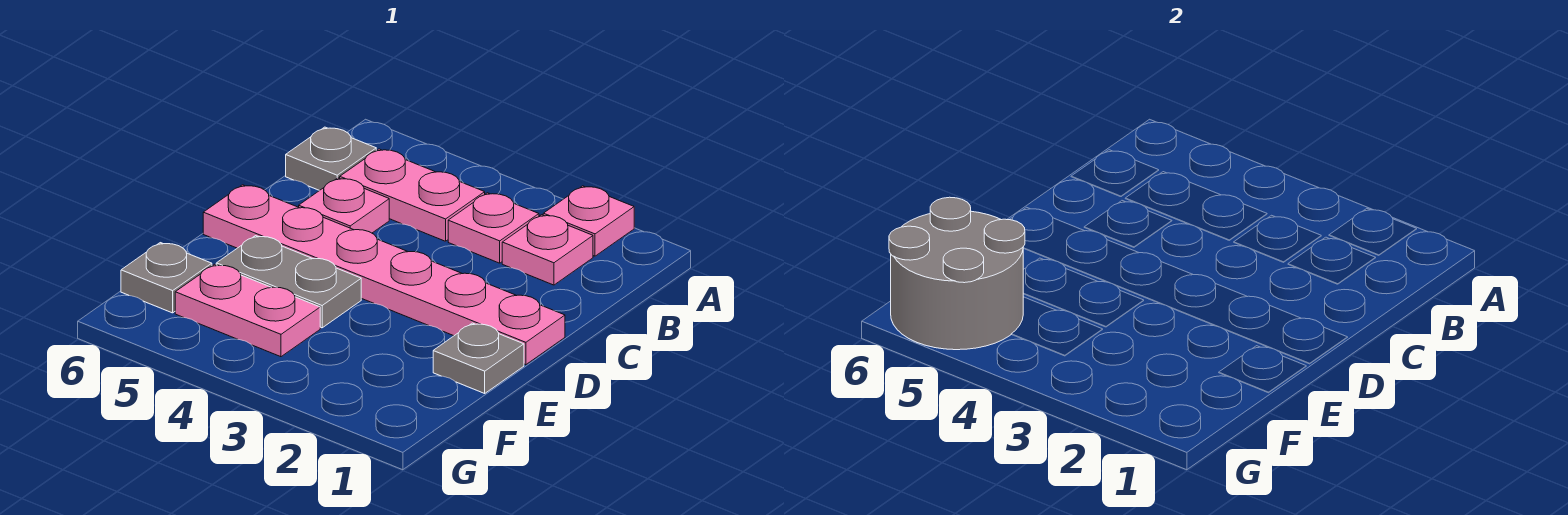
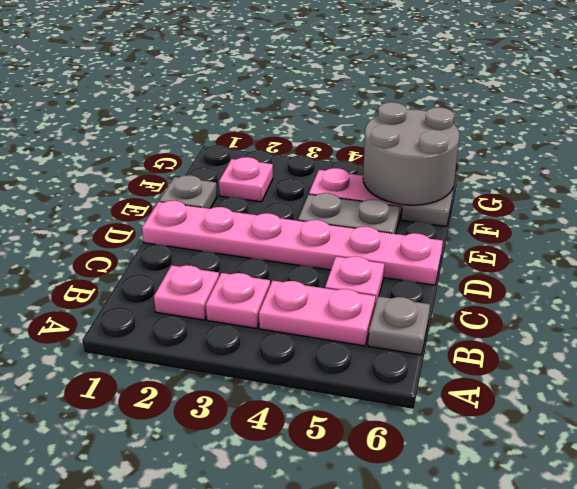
pink 1x1 plate [543,186,634,256] -> pink 1x1 plate moved to [219,157,273,202]

